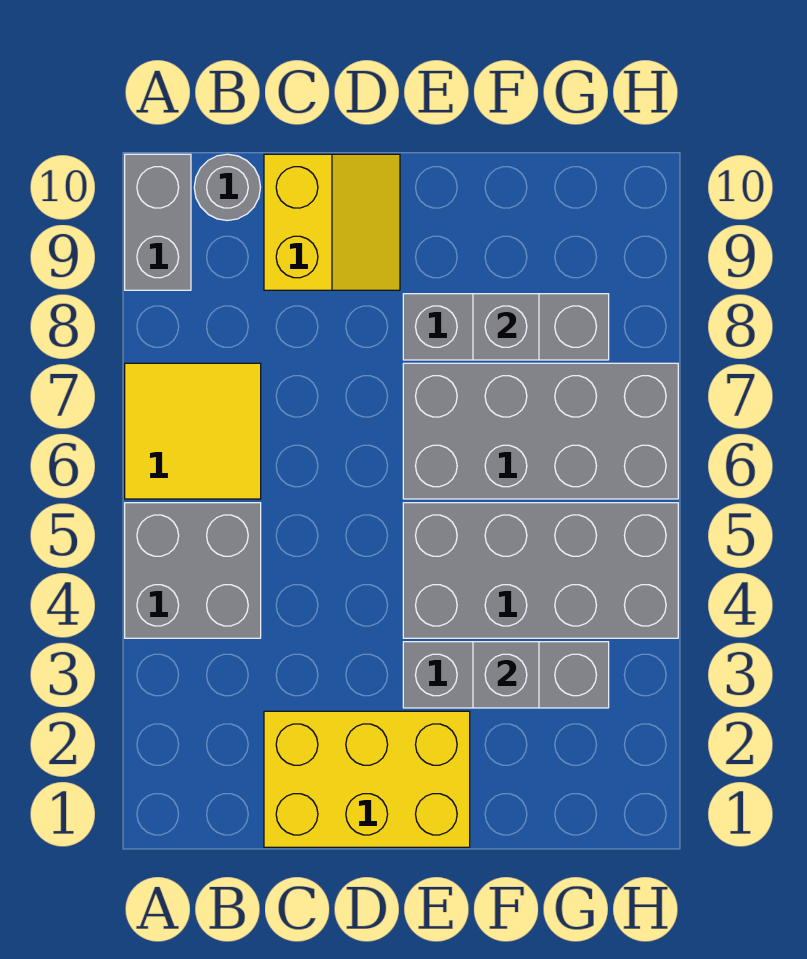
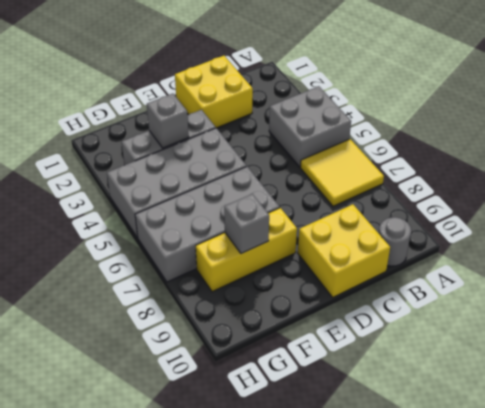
grey 1x2 brick [125,154,191,290] -> none
yellow 2x3 brick [264,711,470,847] -> yellow 2x2 brick [175,56,253,128]
yellow 2x2 slope [264,154,400,290] -> yellow 2x2 brick [298,204,390,297]
grey 1x3 brick [403,294,609,360] -> yellow 1x3 brick [196,208,297,292]

